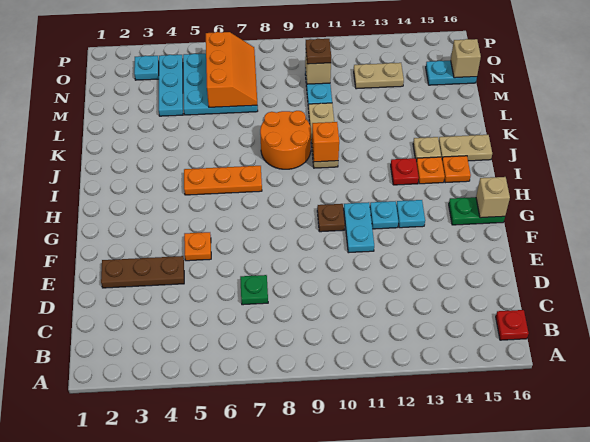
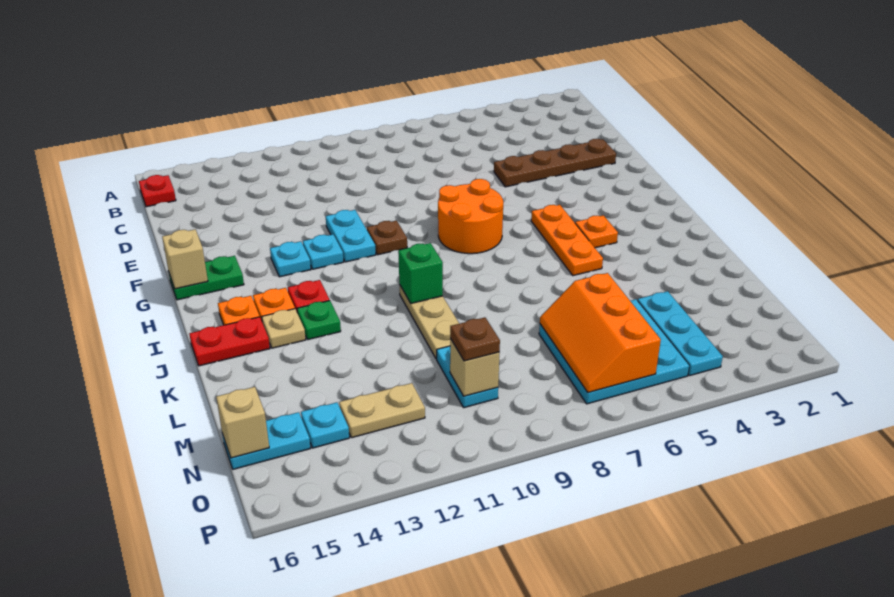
green 1x1 plate [240,275,268,305] -> green 1x1 plate moved to [297,301,341,340]
brown 1x3 plate [101,256,184,288] -> brown 1x4 plate [494,139,616,187]
orange 1x1 plate [184,232,211,261] -> orange 1x1 plate moved to [575,215,618,248]
orange 1x3 plate [184,166,262,195] -> orange 1x3 plate turned to [531,205,603,276]
orange 2x2 round brick [260,111,311,169] -> orange 2x2 round brick moved to [438,179,503,254]
orange 1x1 brick [312,122,339,162] -> green 1x1 brick [398,243,443,303]
tan 1x2 plate [439,135,492,161] -> red 1x2 plate [189,317,270,366]
cyan 1x1 plate [134,56,159,80] -> cyan 1x1 plate moved to [301,402,349,448]

